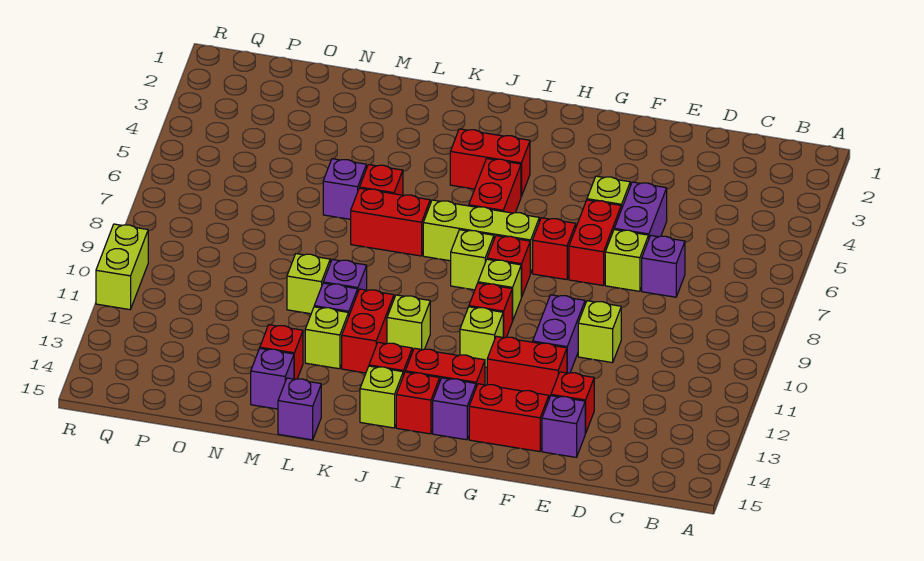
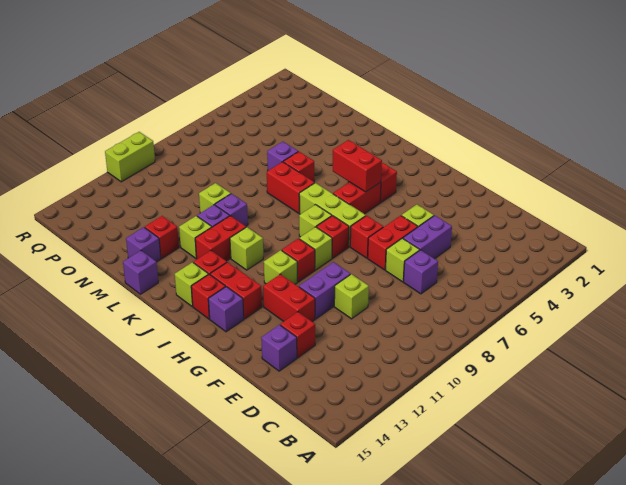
red 1x2 brick [469,384,549,452] -> red 1x2 brick moved to [333,140,382,192]

